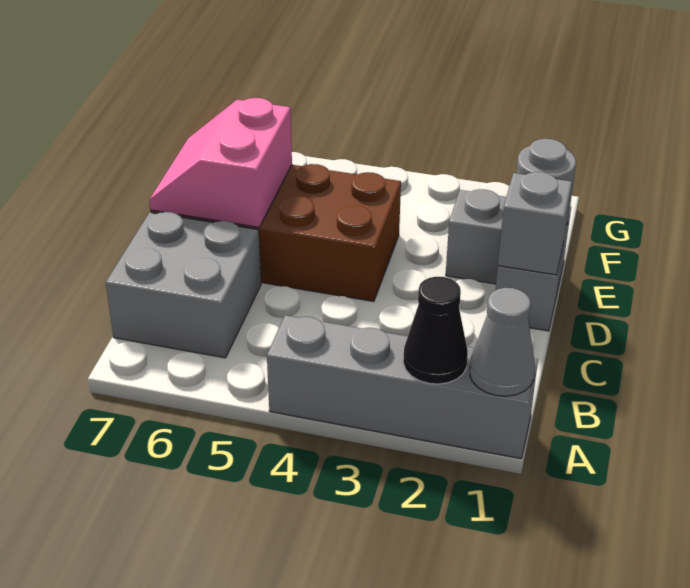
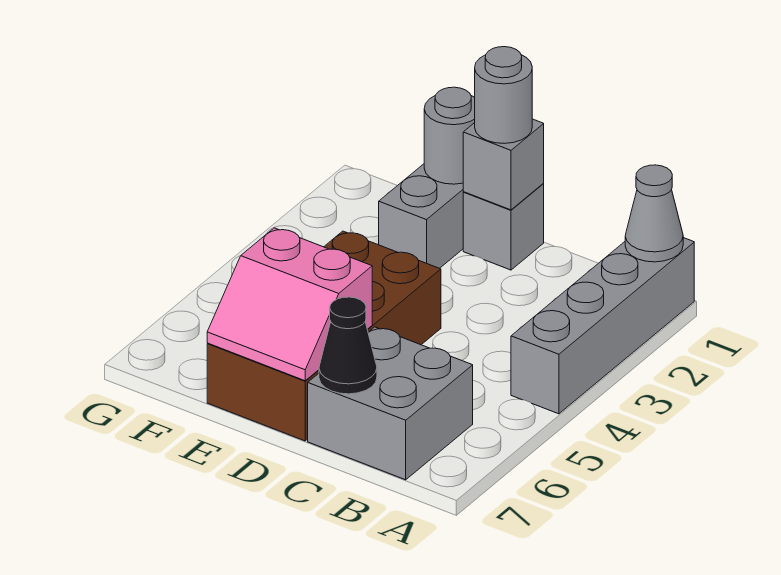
black 1x1 cone [403,277,468,384] -> black 1x1 cone moved to [319,297,377,394]
none -> grey 1x1 round brick [475,47,532,144]

